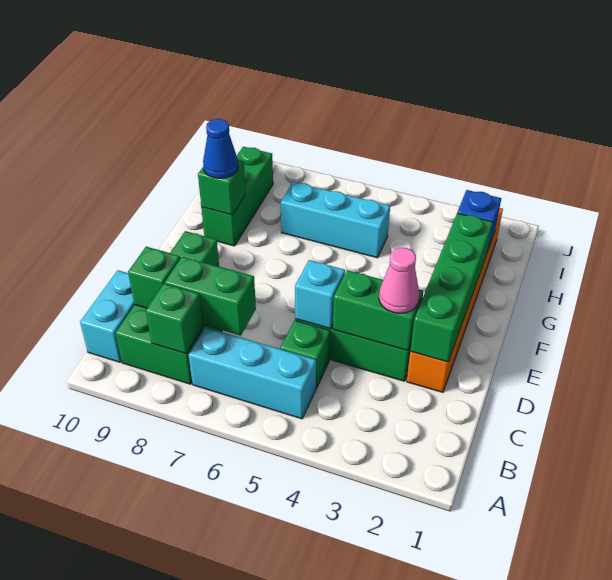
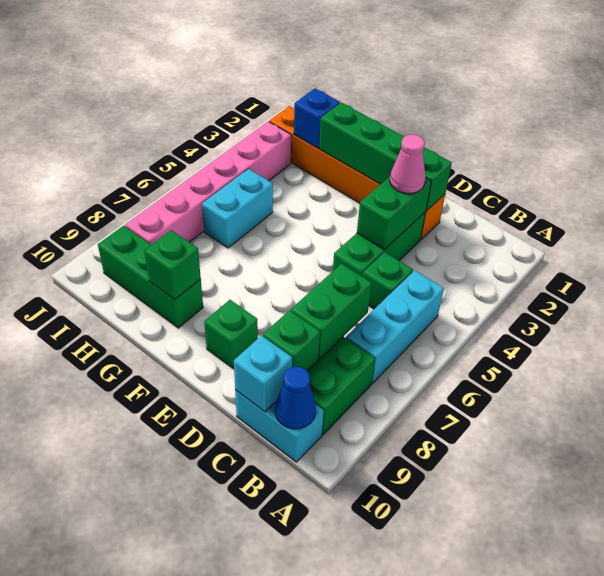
green 1x1 brick [146,284,203,354] -> none
cyan 1x1 brick [295,260,345,329] -> cyan 1x1 brick moved to [234,336,292,412]
blue 1x1 cone [203,119,238,178] -> blue 1x1 cone moved to [275,367,316,429]
cyan 1x3 brick [281,182,390,258] -> cyan 1x2 brick [202,169,273,248]
none -> pink 1x6 brick [125,121,292,245]

